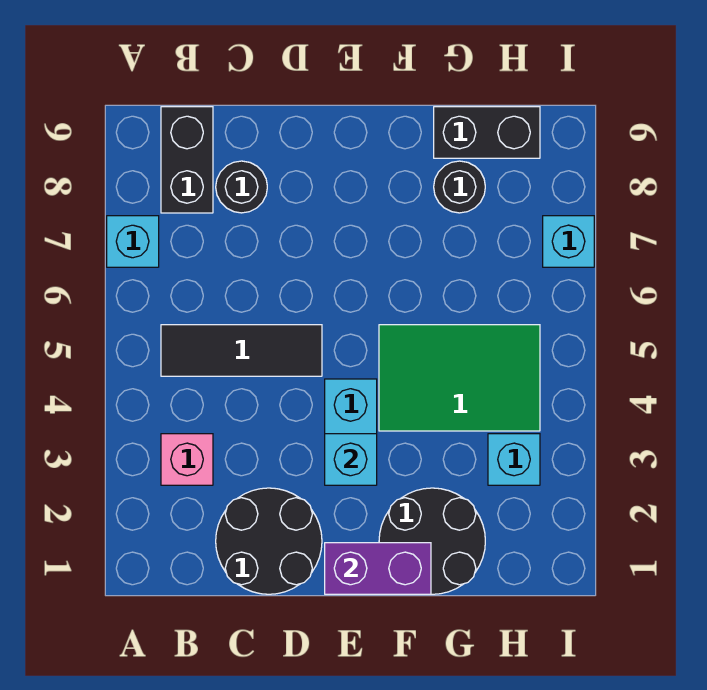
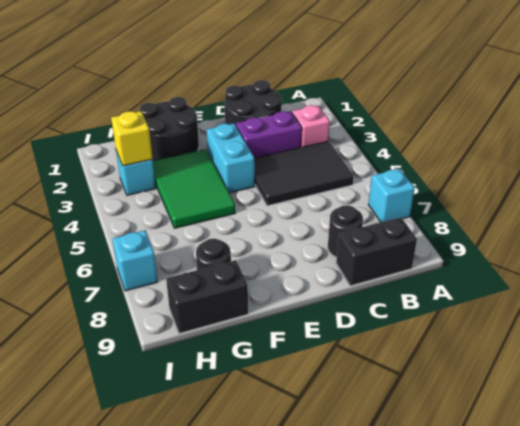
black 1x3 tile [161,325,322,376] -> black 2x3 tile [254,141,354,206]
black 1x2 brick [161,107,213,213] -> black 1x2 brick turned to [336,217,417,286]
purple 1x2 brick [325,543,431,594] -> purple 1x2 brick moved to [236,111,302,158]
cyan 1x1 brick [325,434,377,485] -> none
green 2x3 tile [379,325,540,431] -> green 2x3 tile turned to [153,149,235,228]
none -> yellow 1x1 brick [111,111,153,166]

